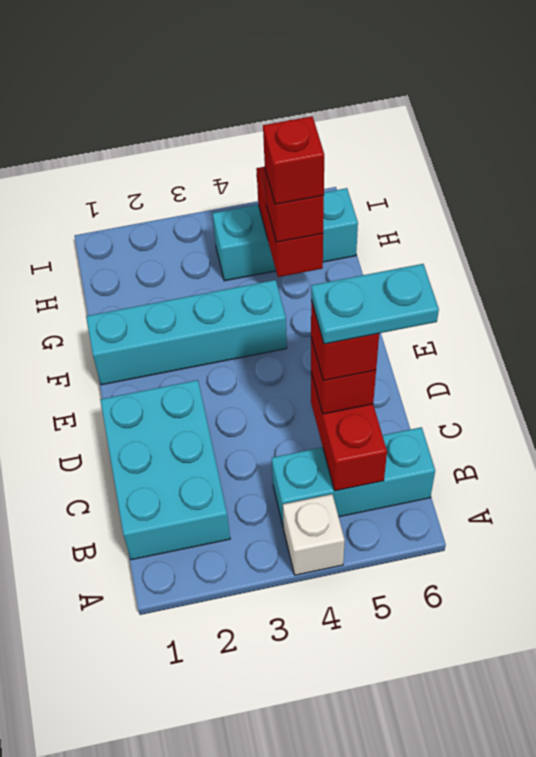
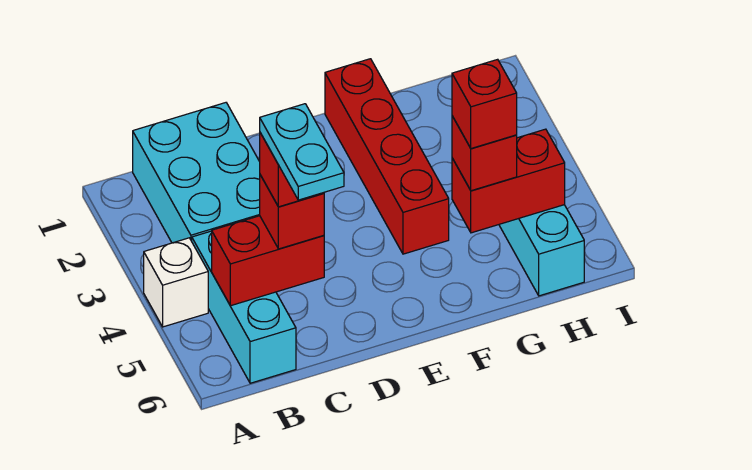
cyan 2x3 brick [100,380,230,560] -> cyan 2x3 brick turned to [133,103,260,243]
cyan 1x4 brick [86,280,287,385] -> red 1x4 brick [325,59,449,254]

